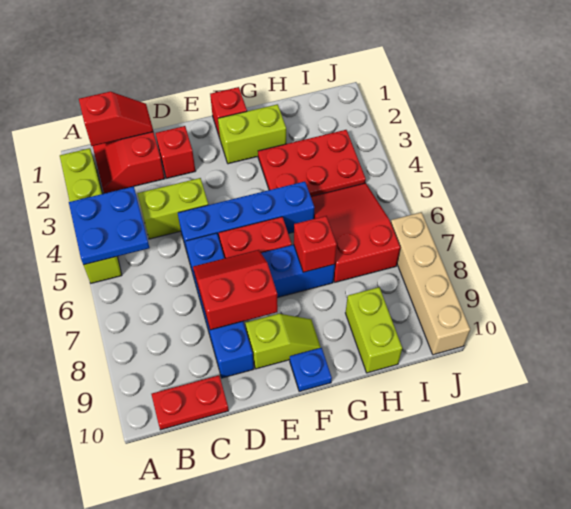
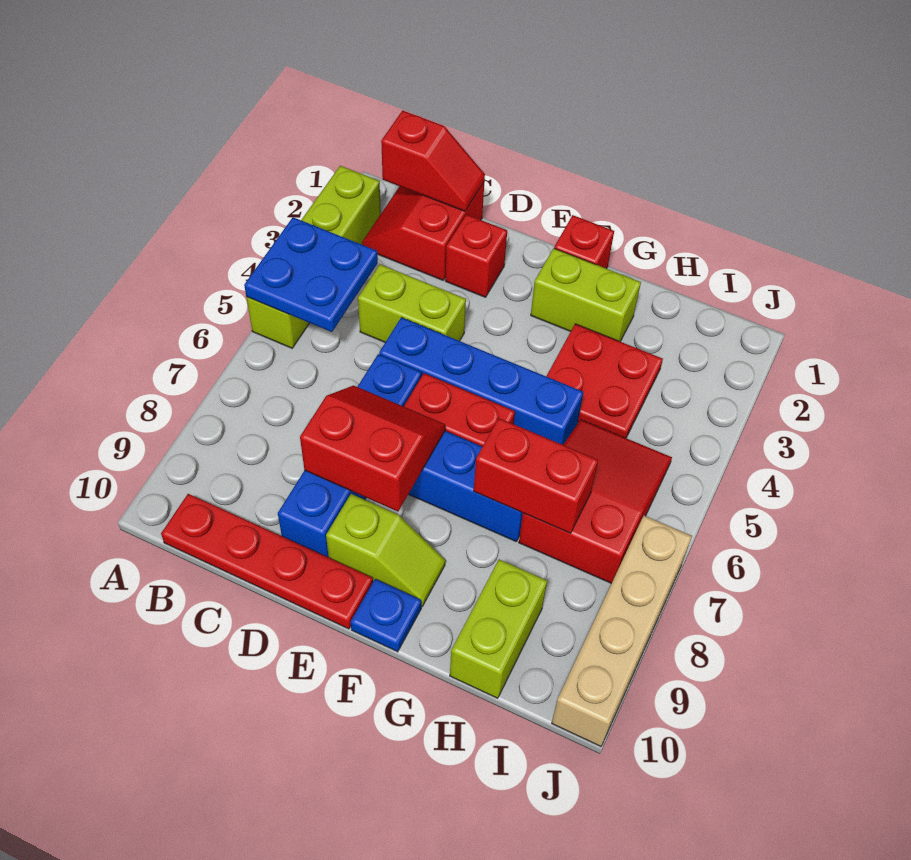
red 1x2 plate [151,375,229,430] -> red 1x4 plate [161,494,373,629]
red 2x3 plate [258,130,366,196] -> red 2x2 plate [546,324,663,438]
red 1x1 brick [294,216,337,272] -> red 1x2 brick [474,418,598,533]

